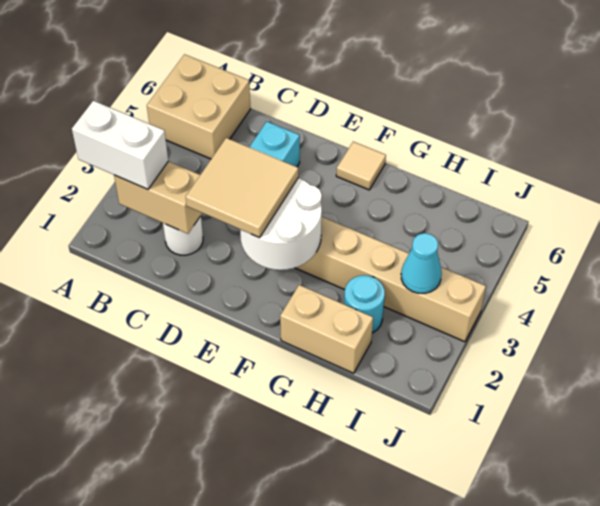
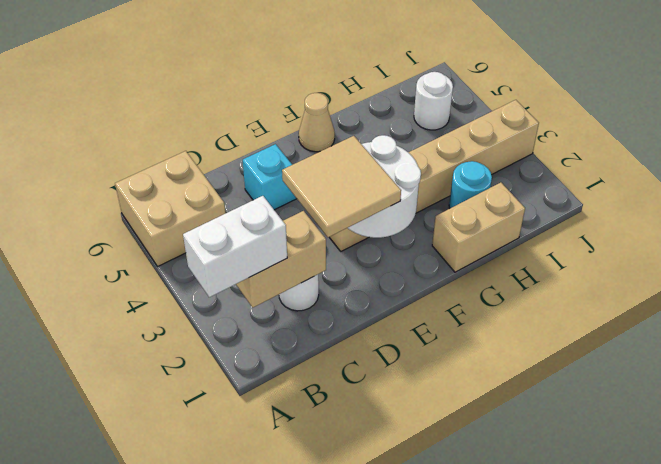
tan 1x1 tile [336,142,386,190] -> tan 1x1 cone [299,93,335,152]
cyan 1x1 cone [401,233,442,293] -> none
none -> white 1x1 round brick [414,72,453,130]

